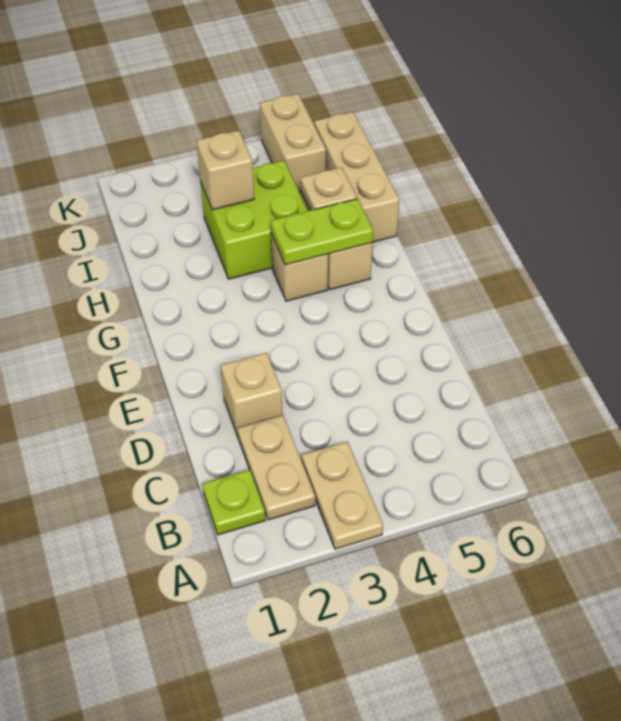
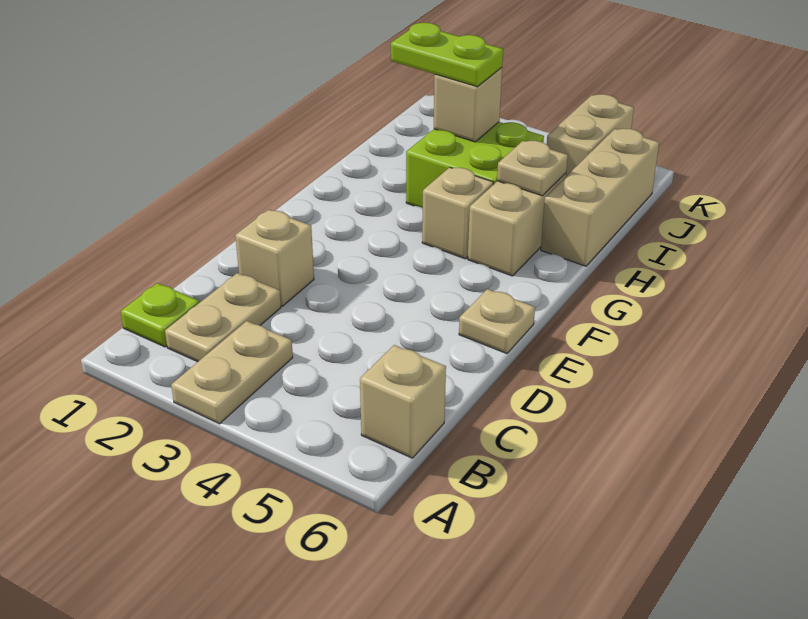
none -> tan 1x1 brick [360,345,446,458]
none -> tan 1x1 plate [459,289,535,354]
lime 1x2 plate [271,199,373,265] -> lime 1x2 plate moved to [391,23,503,87]

